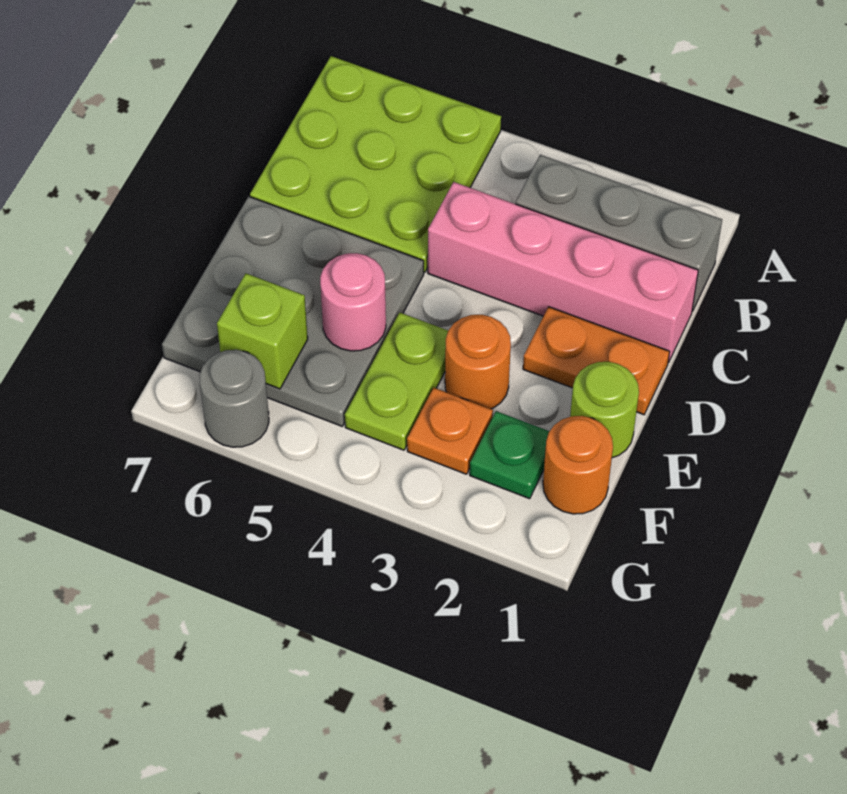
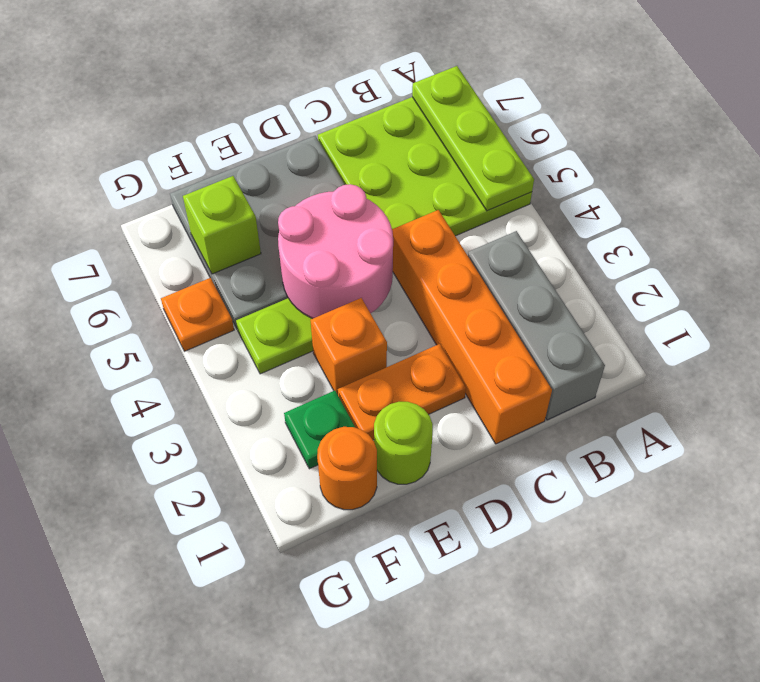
none -> lime 1x3 plate [412,66,534,211]
pink 1x4 brick [428,182,698,362] -> orange 1x4 brick [392,210,552,444]
orange 1x2 plate [523,307,670,415] -> orange 1x2 plate turned to [338,344,466,440]
orange 1x1 round brick [445,315,511,409] -> orange 1x1 brick [310,298,387,394]
pink 1x1 round brick [320,253,386,351] -> pink 2x2 round brick [278,184,393,319]
orange 1x1 plate [407,388,493,474] -> orange 1x1 plate moved to [161,278,234,351]
grey 1x1 round brick [199,350,269,447] -> none

